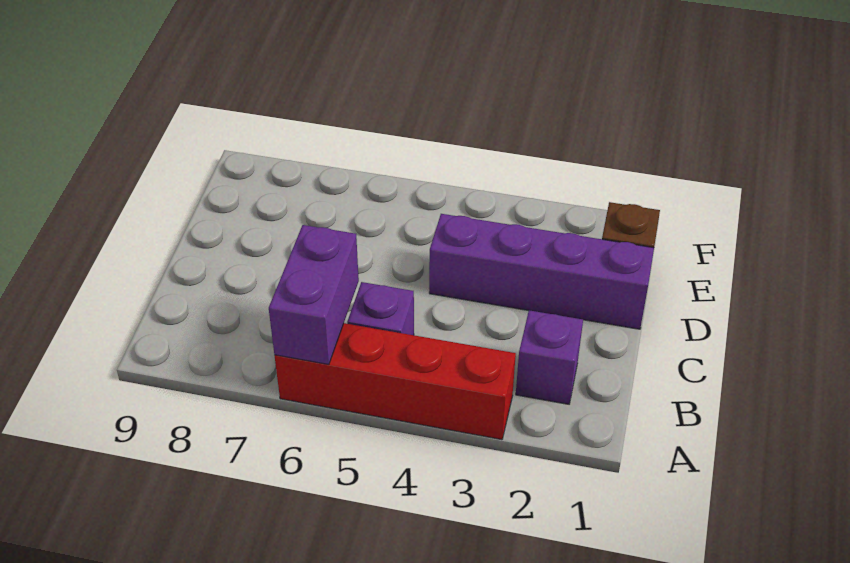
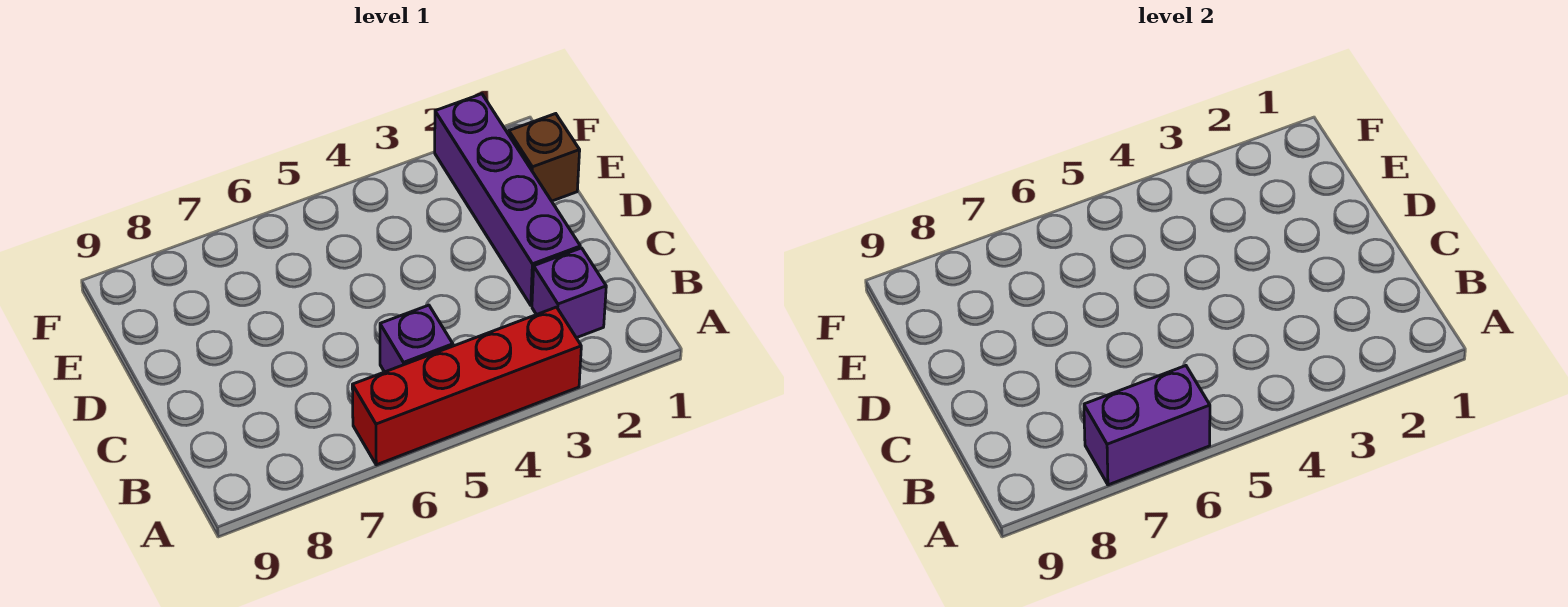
purple 1x2 brick [269,225,359,364] -> purple 1x2 brick turned to [1084,366,1210,485]
purple 1x4 brick [429,214,654,329] -> purple 1x4 brick turned to [435,94,580,305]

